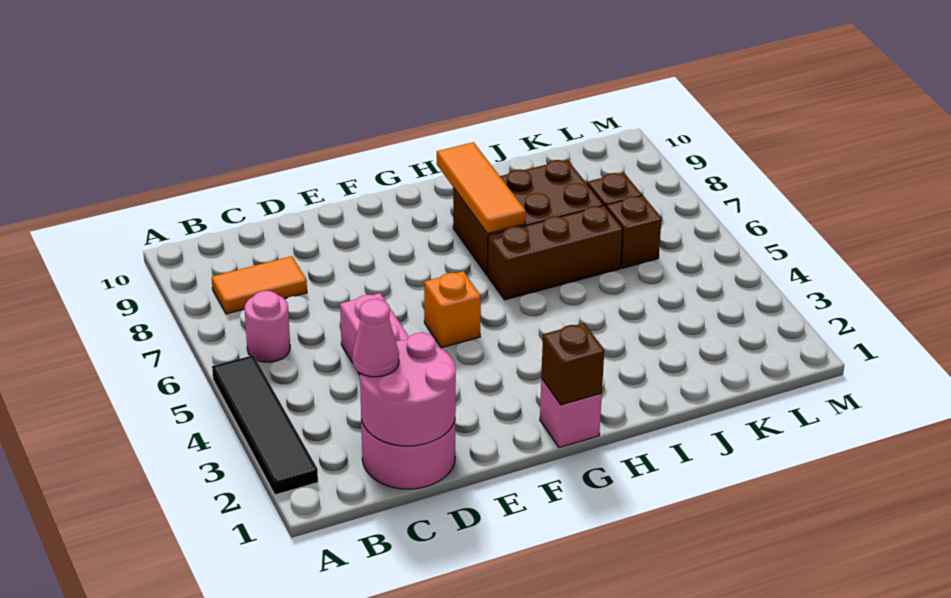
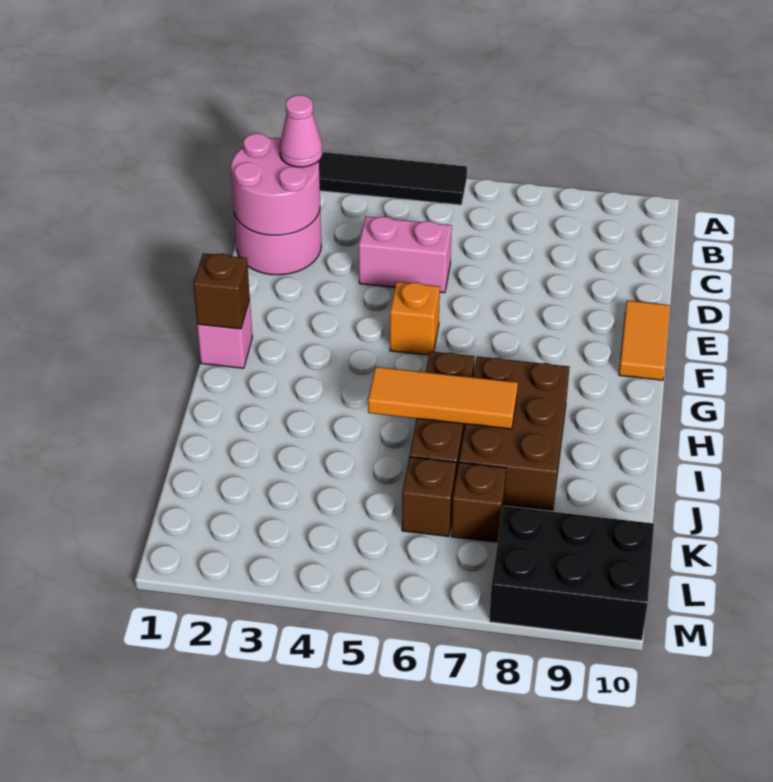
pink 1x1 round brick [244,291,290,362] -> none
orange 1x2 tile [212,256,307,314] -> orange 1x2 tile moved to [619,301,670,380]
orange 1x3 tile [437,142,526,234] -> orange 1x3 tile moved to [368,367,518,429]
none -> black 2x3 brick [489,506,654,640]

